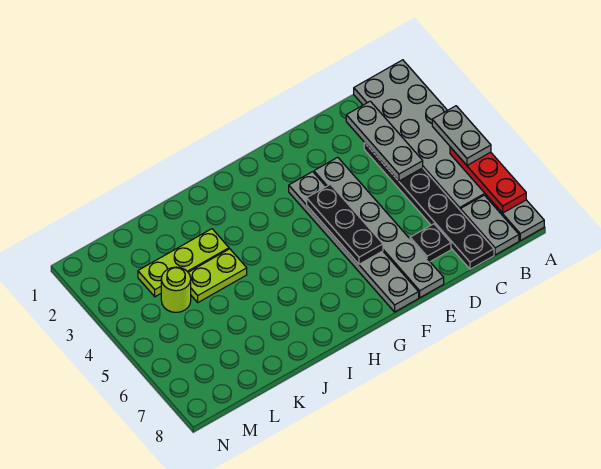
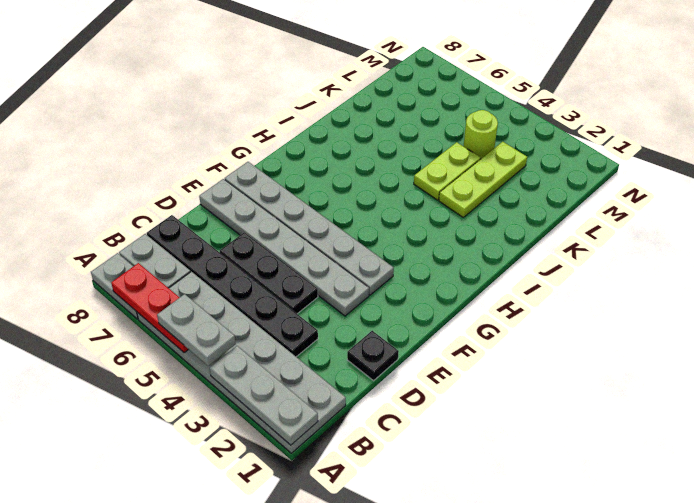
grey 1x3 plate [346,101,423,181] -> grey 1x3 plate moved to [210,346,318,445]
black 1x1 plate [410,224,451,262] -> black 1x1 plate moved to [347,331,399,381]
black 1x3 plate [307,184,383,264] -> black 1x3 plate moved to [220,232,318,314]

